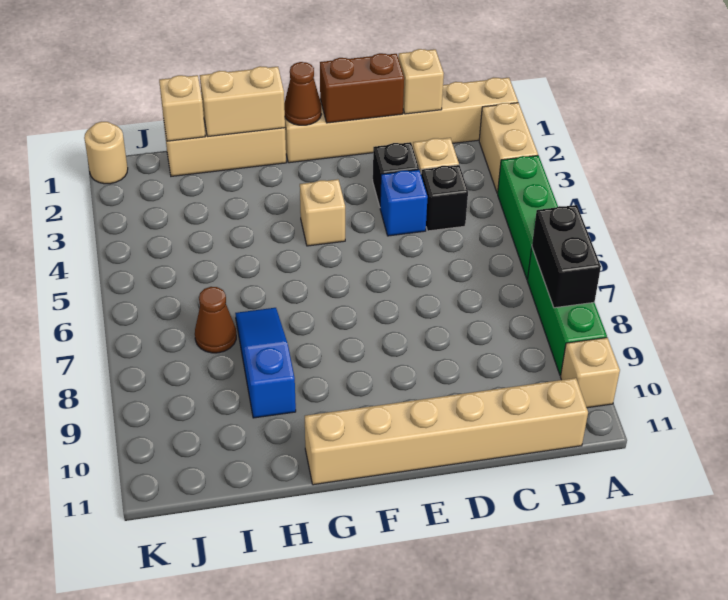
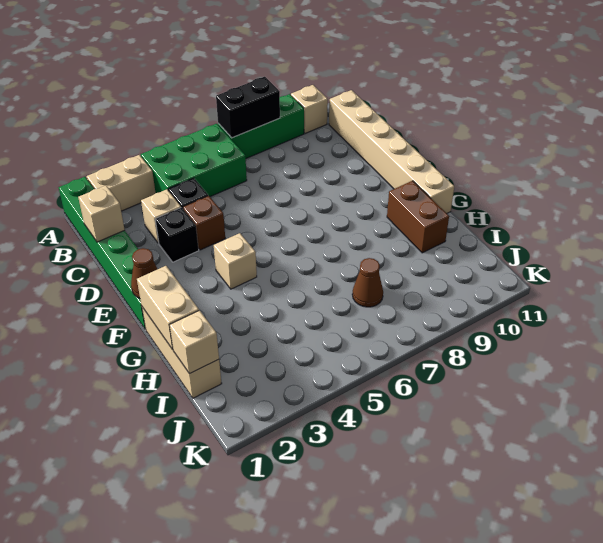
tan 1x6 brick [285,78,518,163] -> green 1x6 brick [59,177,146,329]
green 1x3 brick [498,156,558,280] -> green 2x3 brick [141,124,247,197]
brown 1x2 brick [320,53,404,123] -> brown 1x2 brick moved to [387,181,449,253]
blue 1x1 brick [380,170,428,236] -> brown 1x1 brick [183,196,225,250]
blue 1x3 slope [235,308,296,418] -> none
tan 1x1 round brick [84,122,128,184] -> none

